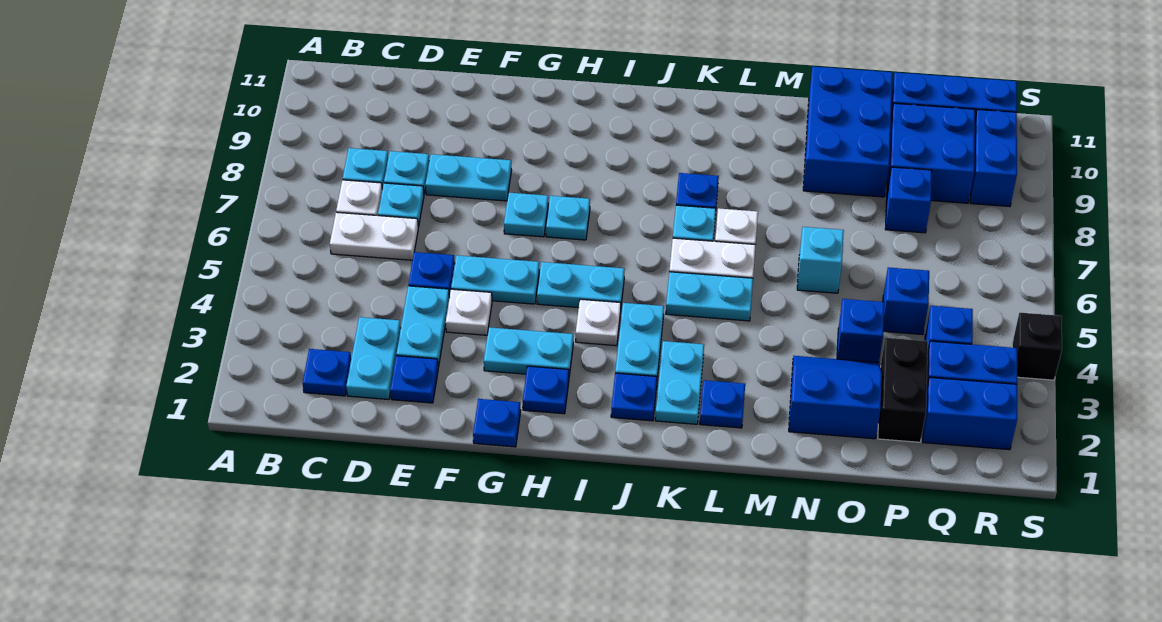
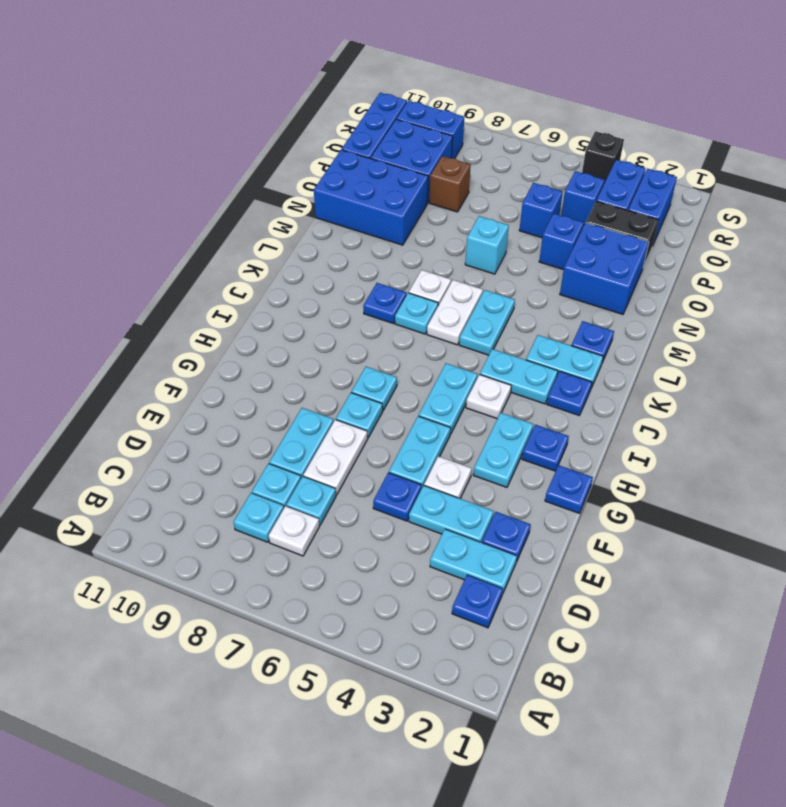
white 1x2 plate [330,212,418,260] -> white 1x2 plate moved to [303,420,368,495]
blue 2x2 slope [789,356,882,439] -> blue 2x2 brick [560,223,649,314]
blue 1x1 brick [885,167,932,233] -> brown 1x1 brick [429,156,471,212]

